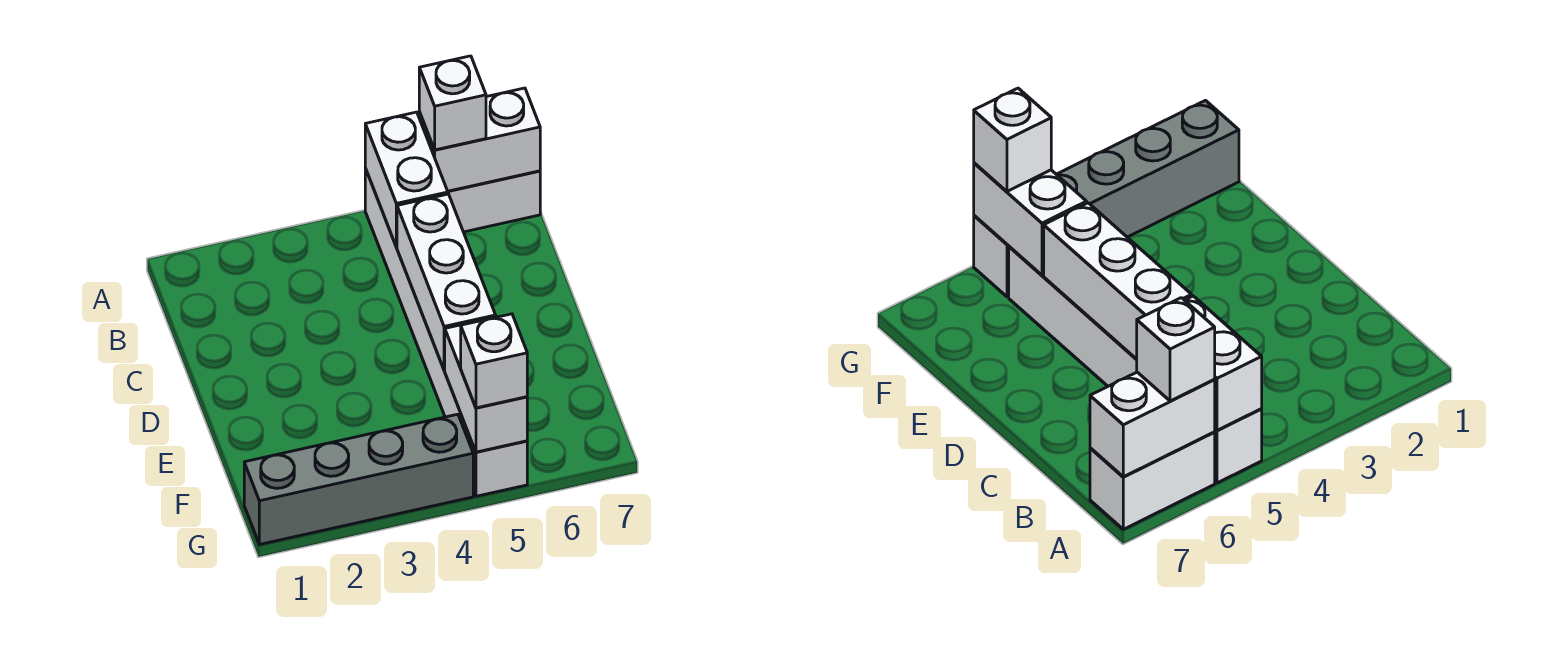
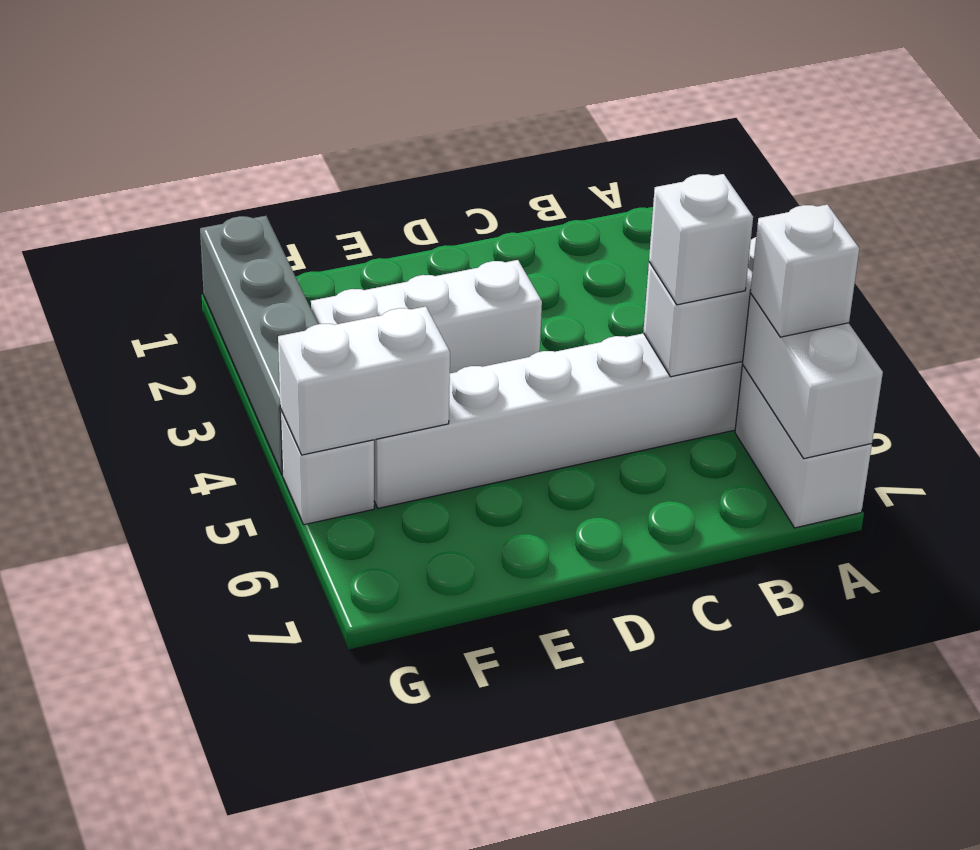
white 1x3 brick [397,194,496,370] -> white 1x3 brick moved to [311,260,542,373]
white 1x1 brick [461,314,527,408] -> white 1x1 brick moved to [649,174,753,305]

